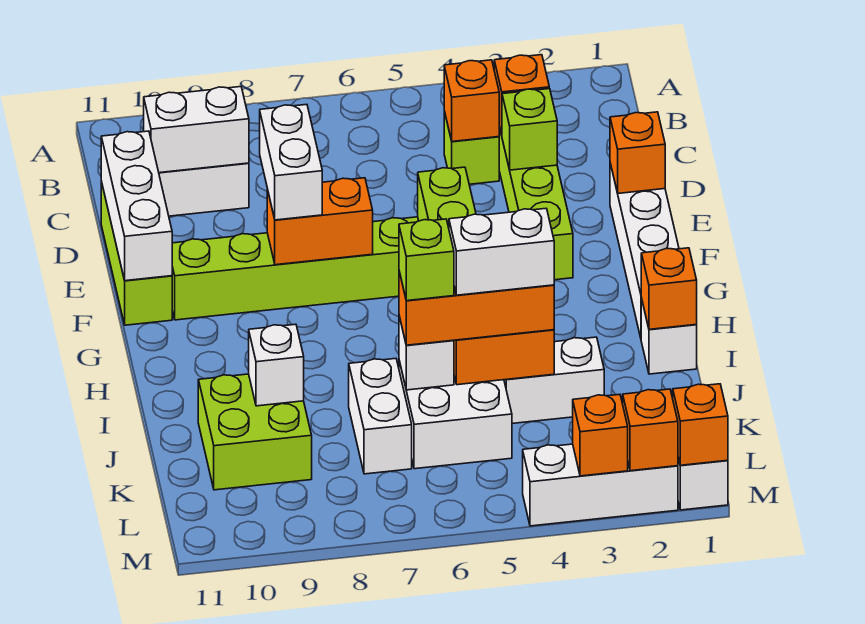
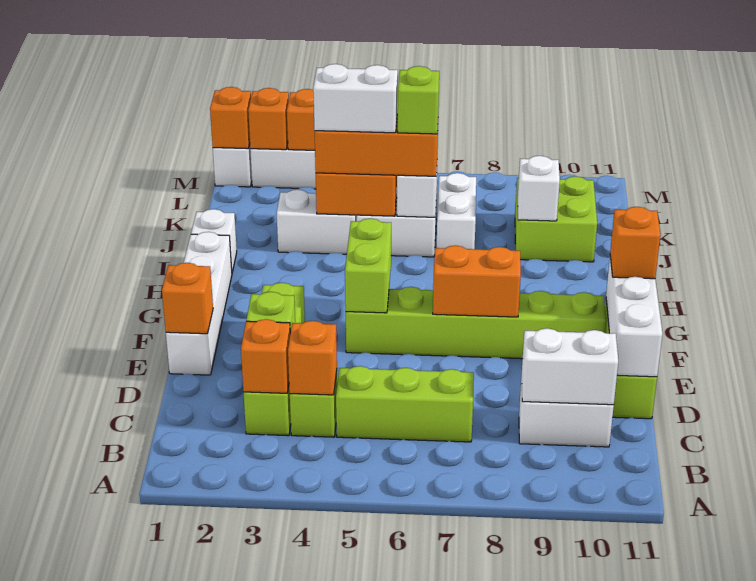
none -> lime 1x3 brick [336,366,474,442]
white 1x2 brick [260,105,322,220] -> none
orange 1x1 brick [641,248,697,329] -> orange 1x1 brick moved to [610,207,661,279]

